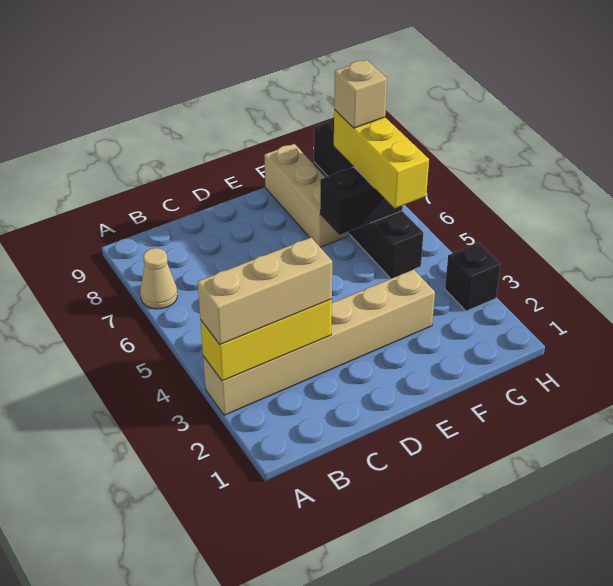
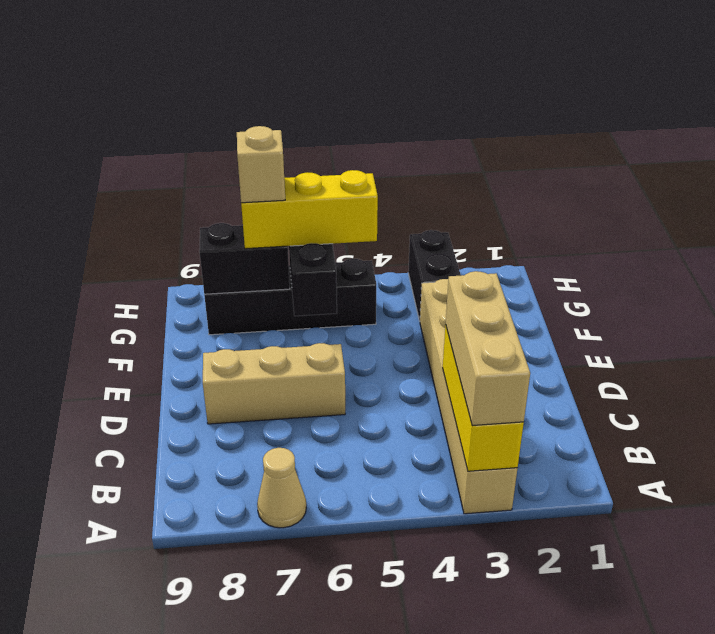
tan 1x3 brick [264,144,349,247] -> tan 1x3 brick moved to [203,343,345,424]
black 1x1 brick [445,243,501,311] -> black 1x2 brick [408,230,461,321]

